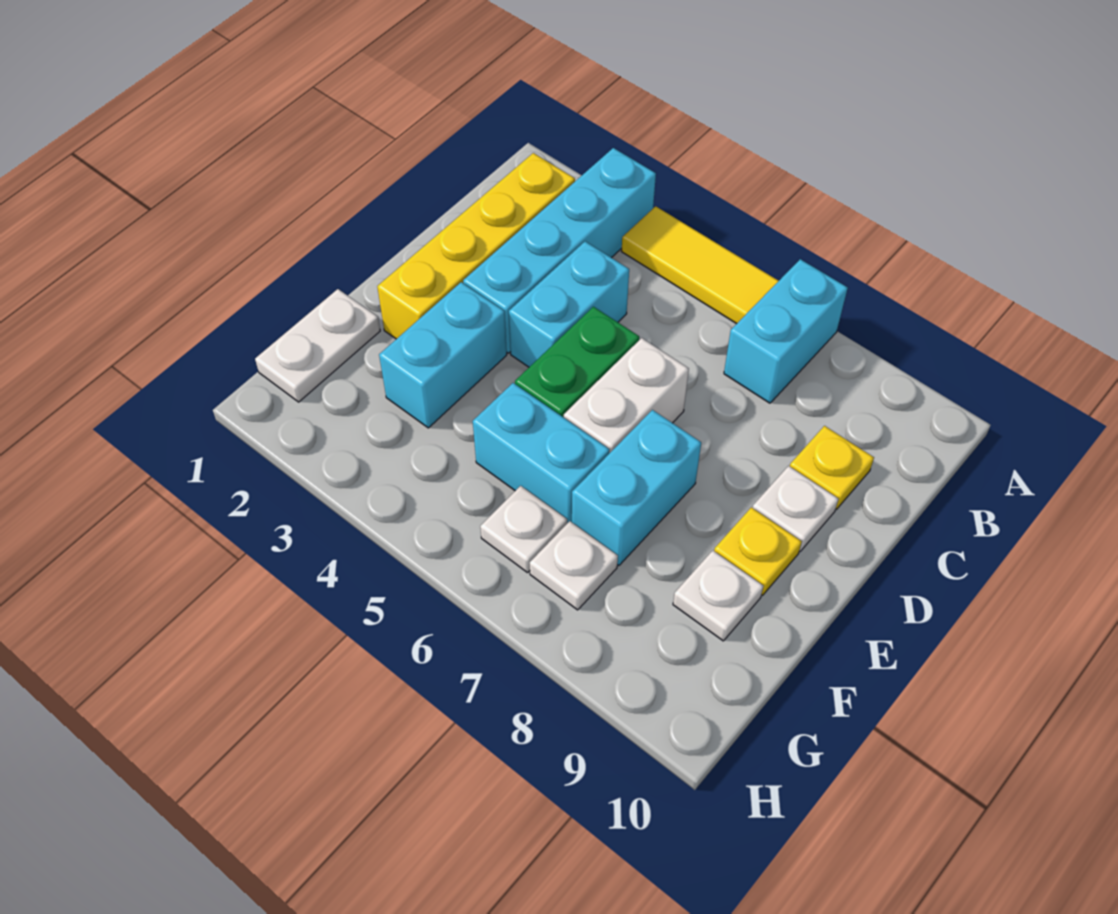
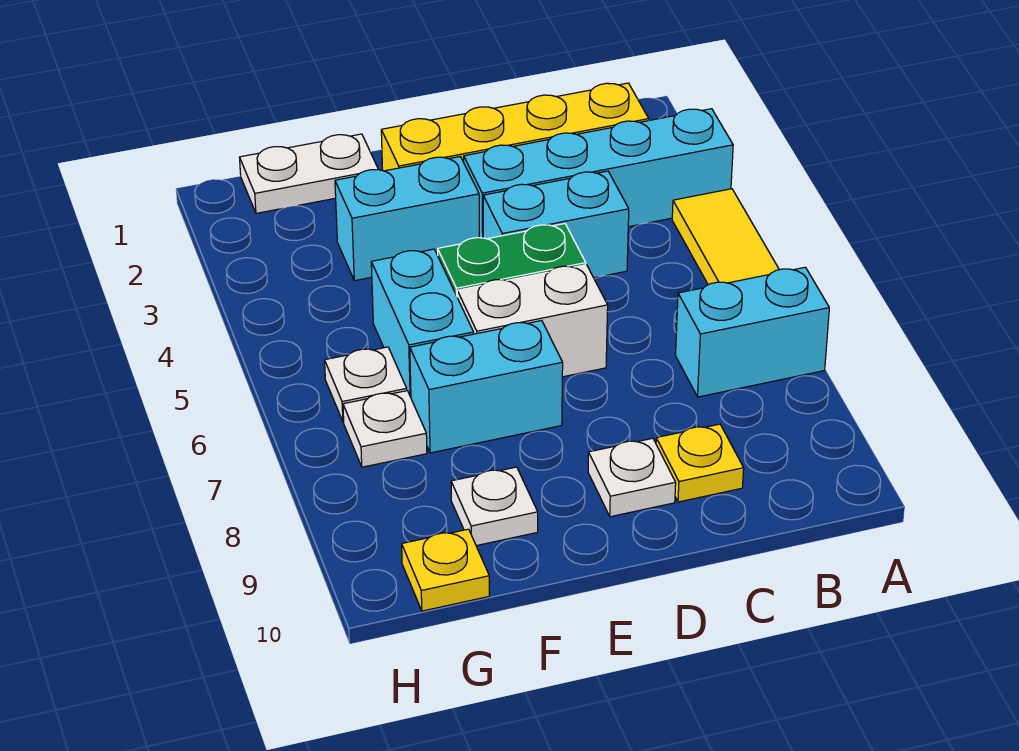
yellow 1x1 plate [714,507,802,595] -> yellow 1x1 plate moved to [402,529,489,611]

